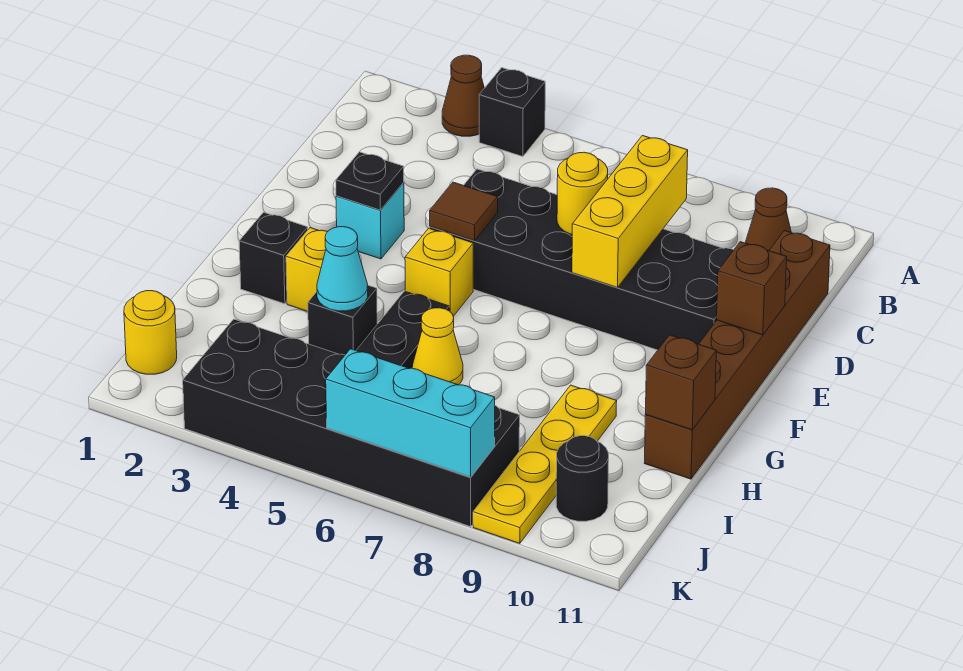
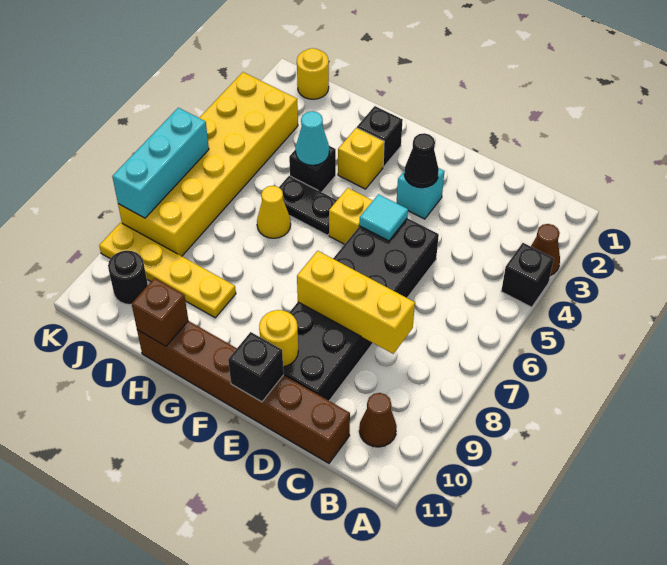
yellow 1x1 round brick [557,152,608,235] -> yellow 1x1 round brick moved to [259,310,298,367]
black 1x1 plate [336,152,404,210] -> black 1x1 cone [404,133,439,188]
brown 1x1 tile [430,182,498,241] -> cyan 1x1 tile [359,194,408,241]
brown 1x1 brick [717,242,787,335] -> black 1x1 brick [228,332,284,402]
black 2x6 brick [183,319,520,527] -> yellow 2x6 brick [118,72,298,256]

